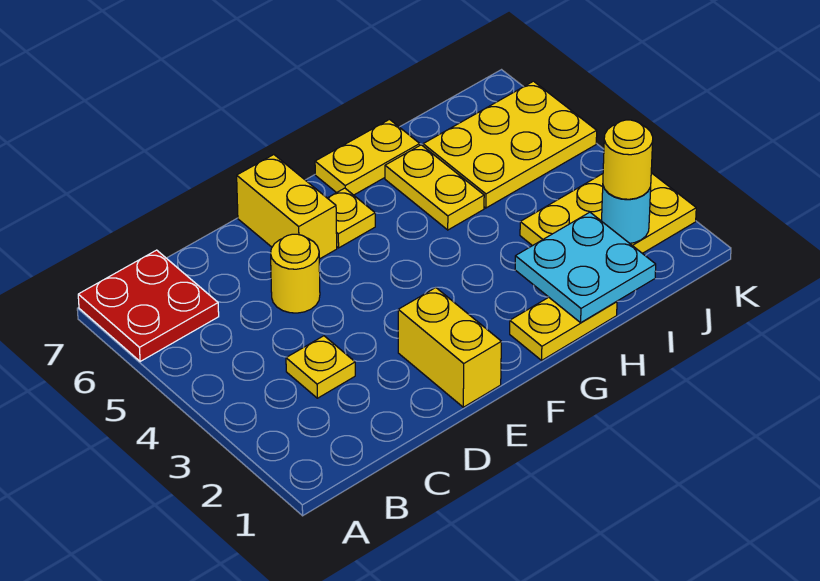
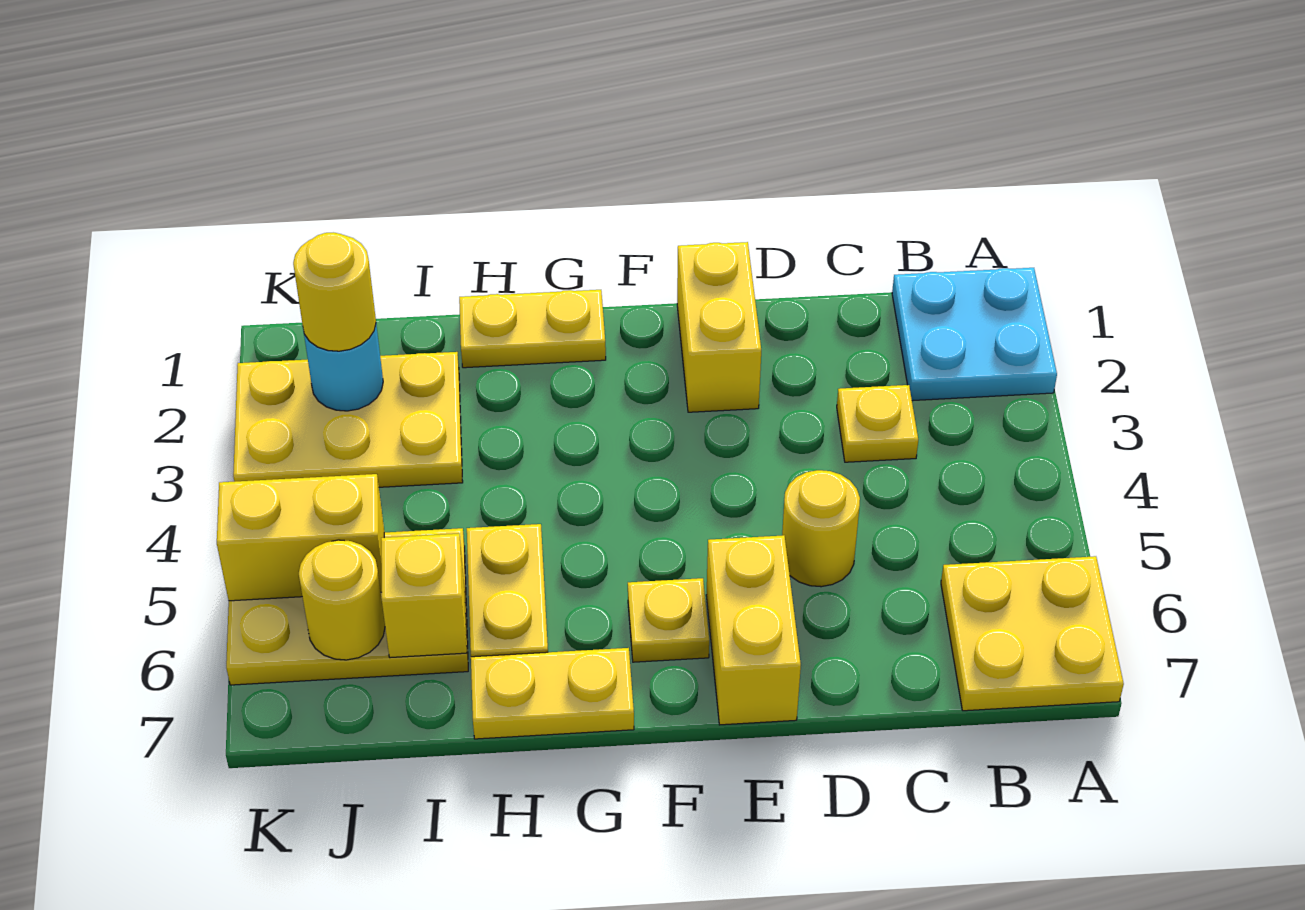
red 2x2 plate [78,250,219,362] -> yellow 2x2 plate [941,556,1124,711]
cyan 2x2 plate [515,212,656,323] -> cyan 2x2 plate moved to [892,268,1057,401]
none -> yellow 1x1 brick [381,534,467,658]
none -> yellow 1x2 brick [217,474,384,601]
none -> yellow 1x1 round brick [299,540,385,660]

